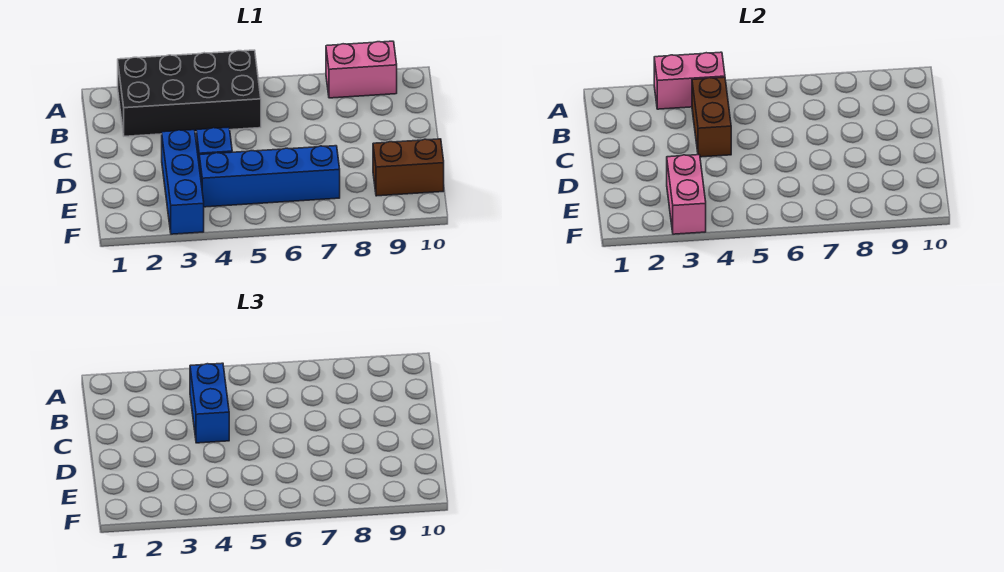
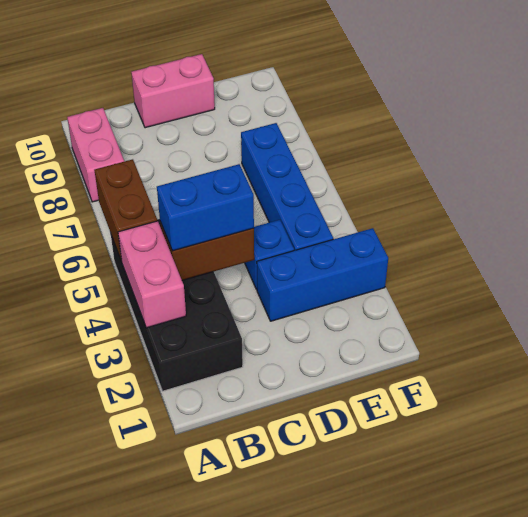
pink 1x2 brick [667,155,706,234] -> pink 1x2 brick moved to [131,54,215,128]
brown 1x2 brick [373,139,444,196] -> brown 1x2 brick moved to [94,159,157,262]

